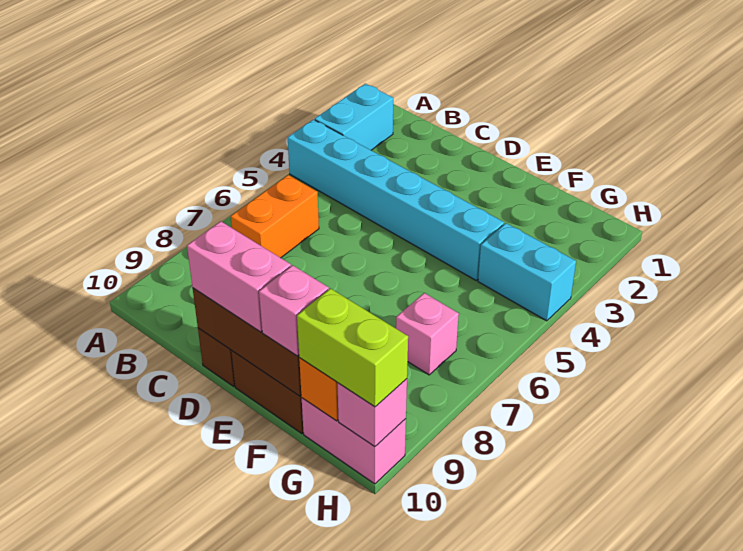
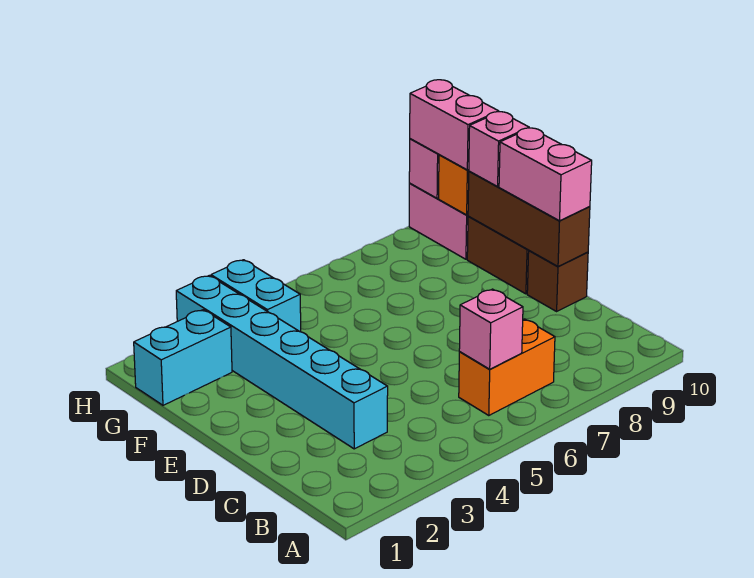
cyan 1x2 brick [315,84,393,150] -> cyan 1x2 brick moved to [134,310,232,405]
cyan 1x6 brick [288,120,504,280] -> cyan 1x6 brick moved to [176,276,388,449]
pink 1x1 brick [396,293,459,375] -> pink 1x1 brick moved to [459,289,523,369]
lime 1x2 brick [297,289,408,407] -> pink 1x2 brick [410,80,499,170]

